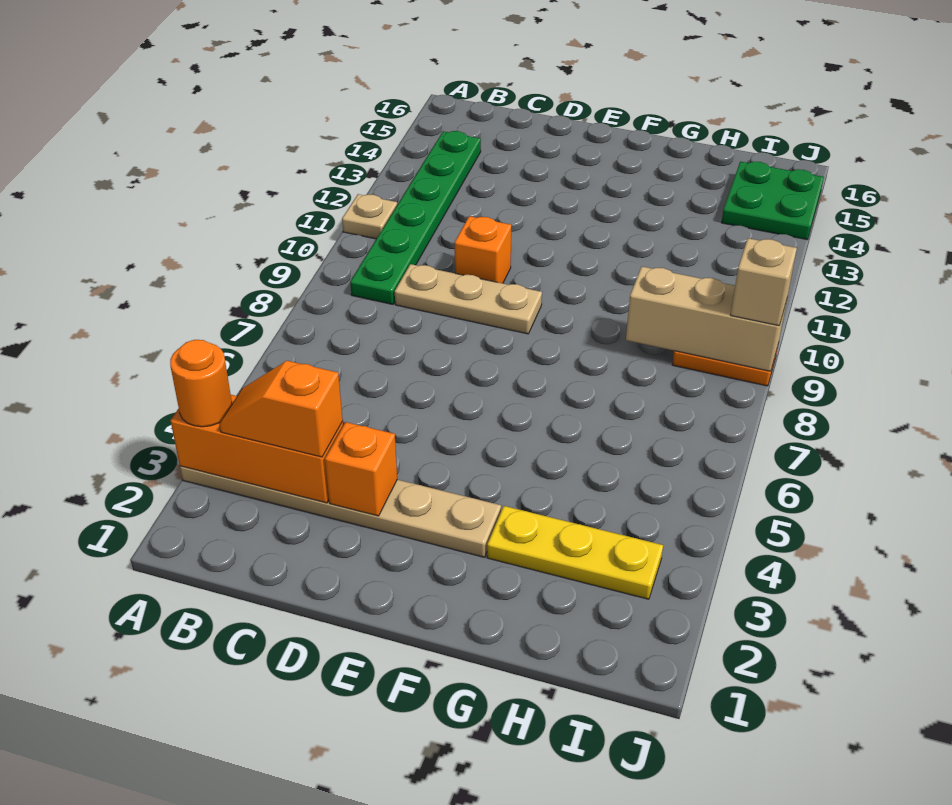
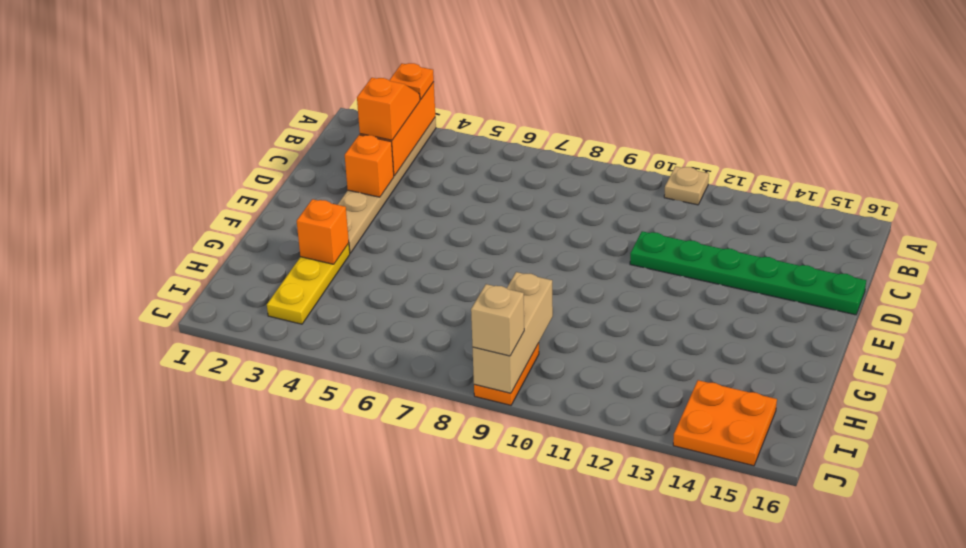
orange 1x1 round brick [170,340,232,427] -> orange 1x1 plate [389,63,434,100]
green 1x6 plate [350,131,481,304] -> green 1x6 plate moved to [630,231,866,315]
tan 1x3 plate [395,264,542,334] -> none
orange 1x1 brick [455,216,511,283] -> orange 1x1 brick moved to [297,199,349,264]
green 2x2 plate [722,161,824,240] -> orange 2x2 plate [673,380,777,466]

